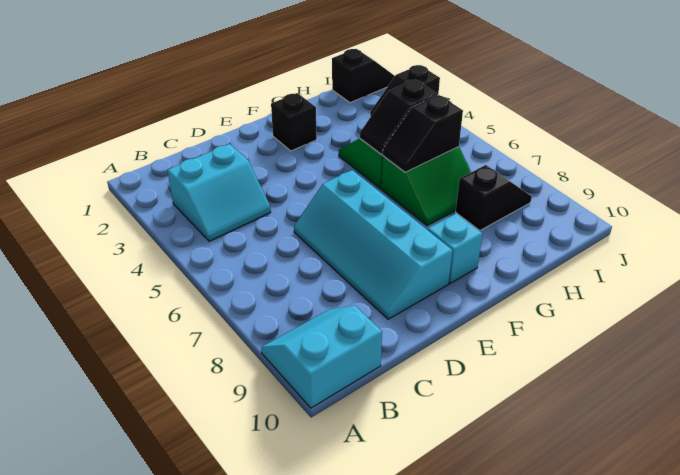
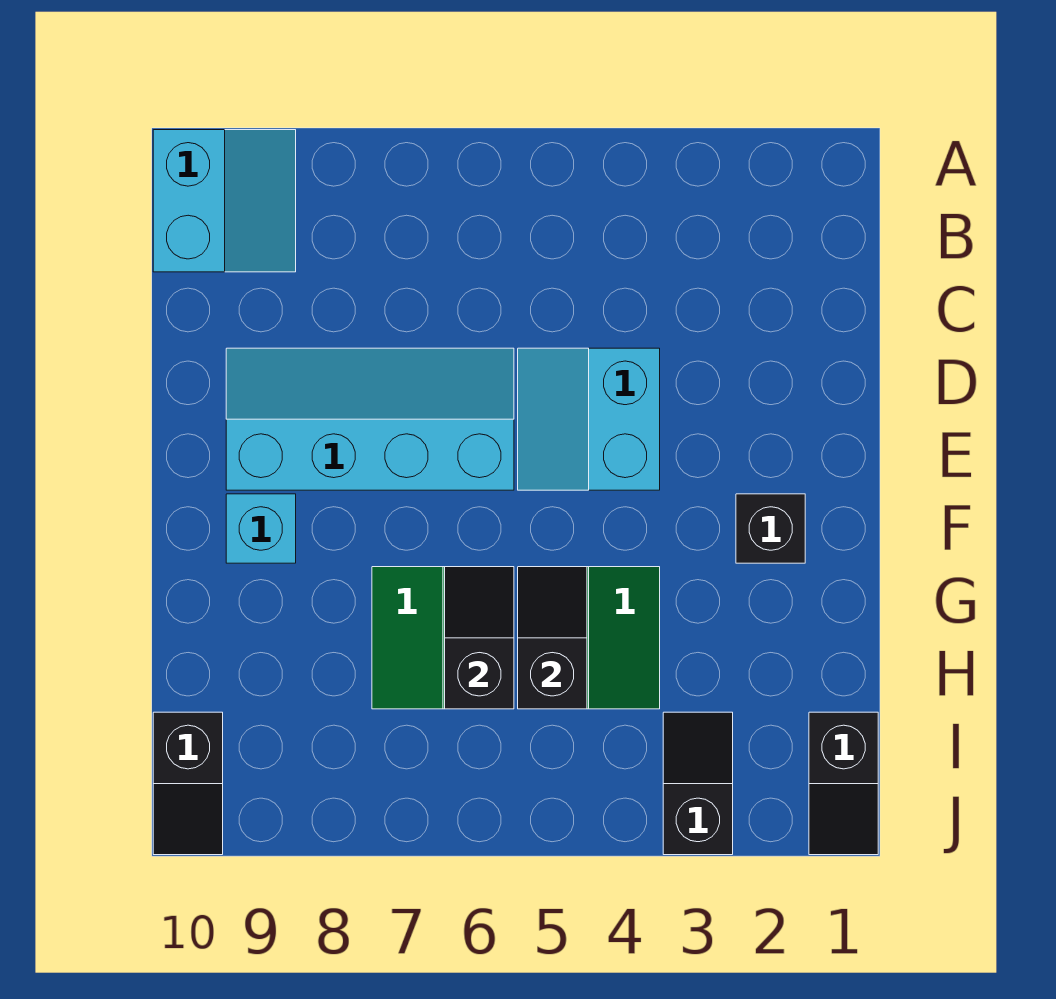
cyan 2x2 slope [168,144,271,241] -> cyan 2x2 slope moved to [518,348,660,490]
black 1x2 slope [456,165,532,231] -> black 1x2 slope moved to [153,712,223,855]

